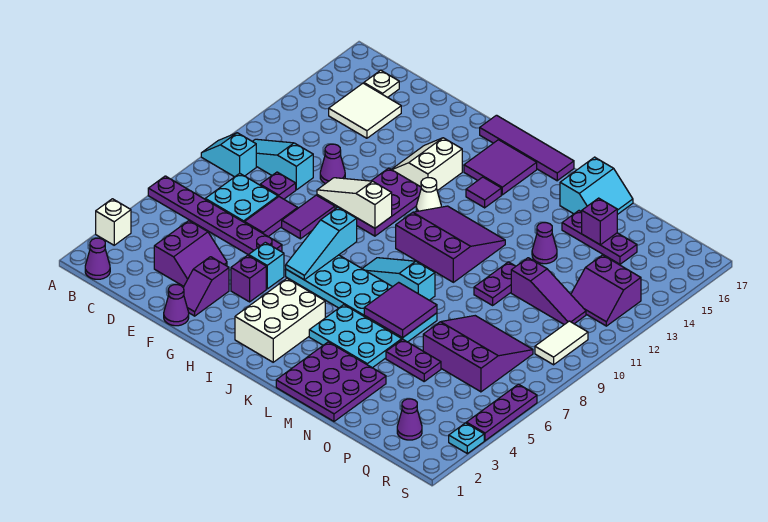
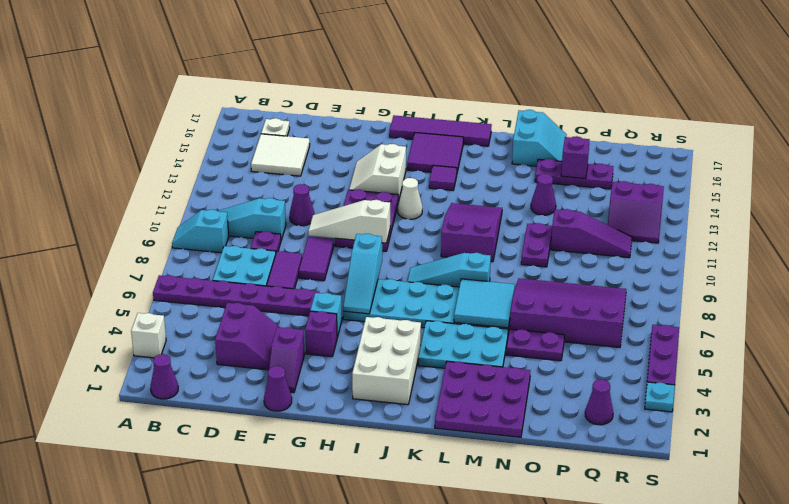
purple 3x3 slope [396,206,505,282] -> purple 2x3 slope [441,203,502,262]
purple 2x2 tile [364,282,437,338] -> cyan 2x2 tile [454,279,515,328]
purple 3x3 slope [423,316,533,392] -> purple 3x4 slope [510,278,626,348]
white 1x2 tile [535,321,588,365] -> none

